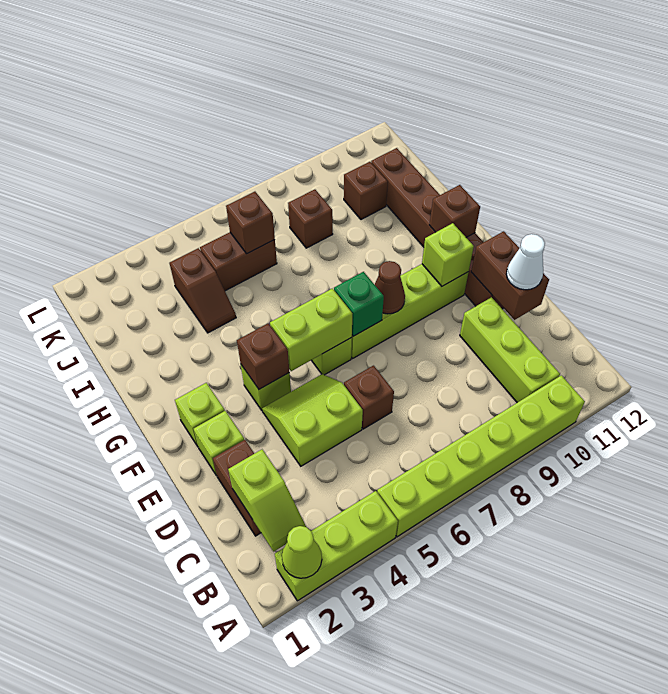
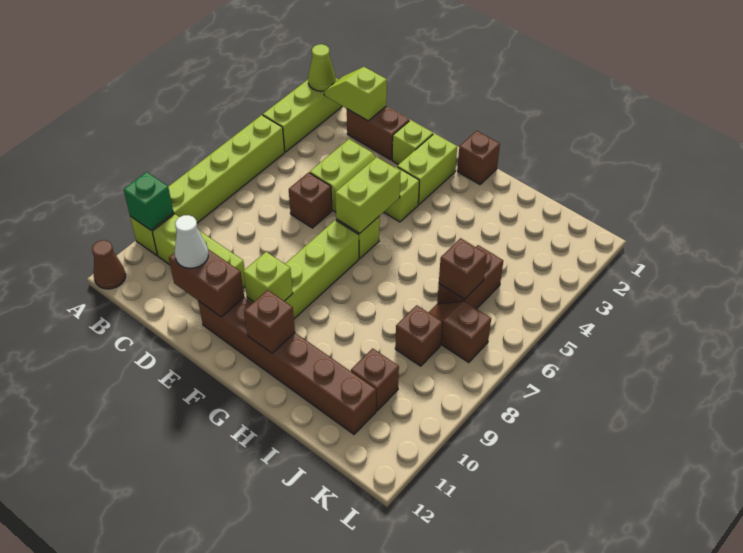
lime 1x1 brick [175,383,225,446] -> lime 1x2 brick [397,133,457,204]
brown 1x1 brick [237,323,289,389] -> brown 1x1 brick moved to [457,131,500,184]
green 1x1 brick [334,272,384,336] -> green 1x1 brick moved to [124,172,174,230]
brown 1x1 cone [375,261,405,314] -> brown 1x1 cone moved to [92,240,126,289]
brown 1x2 slope [169,248,236,333] -> brown 1x2 slope moved to [428,301,491,363]

